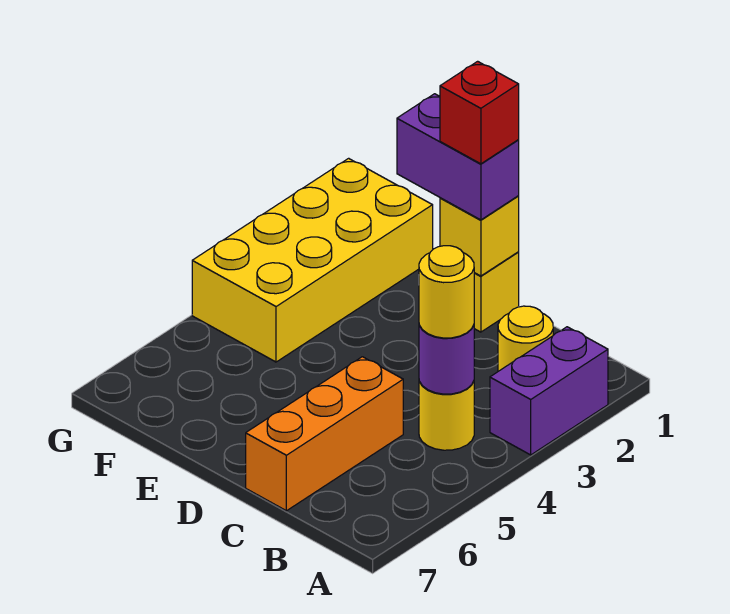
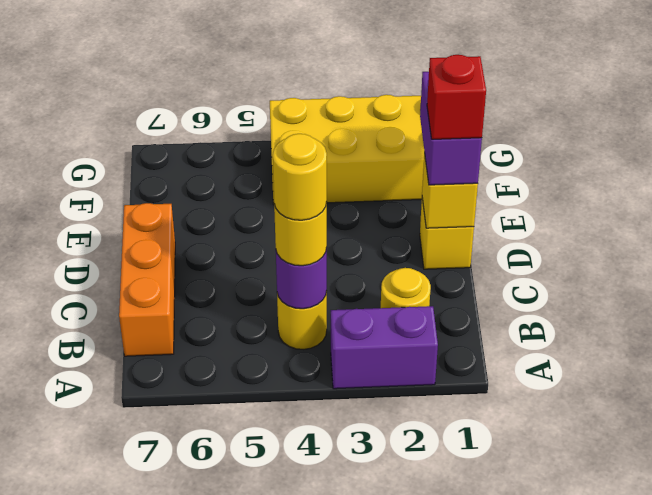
none -> yellow 1x1 round brick [273,134,327,220]
orange 1x3 brick [246,357,403,511] -> orange 1x3 brick turned to [119,203,175,356]

